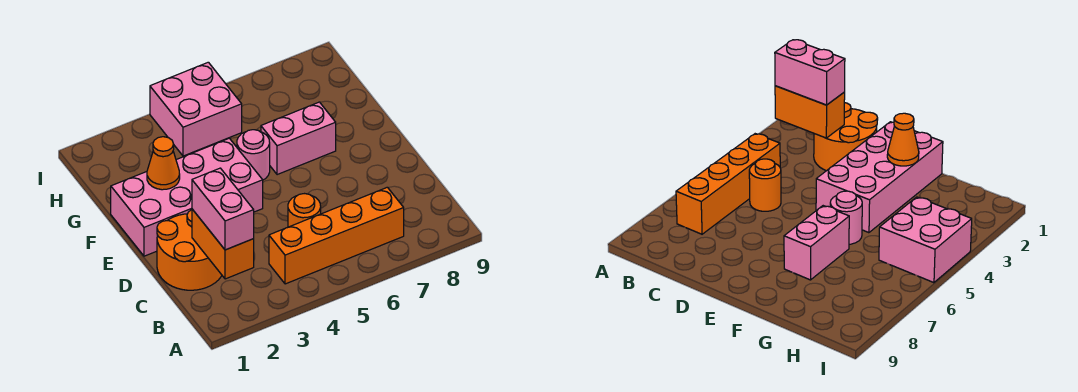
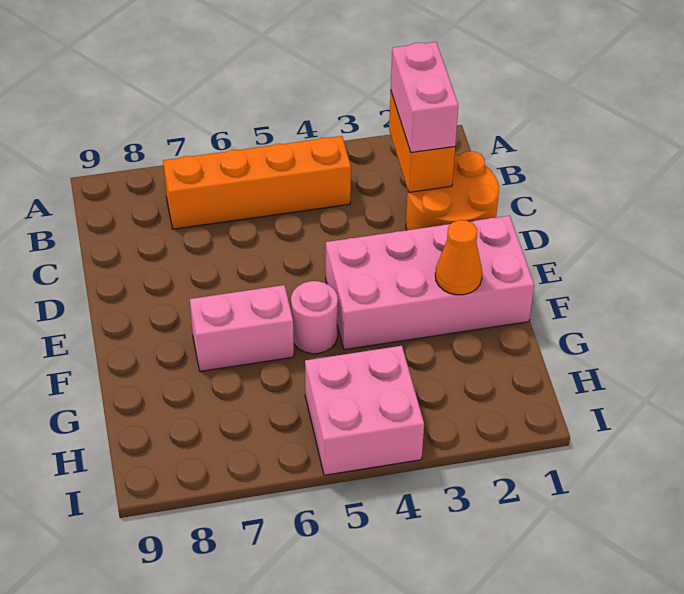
orange 1x1 round brick [288,194,321,227] -> none

